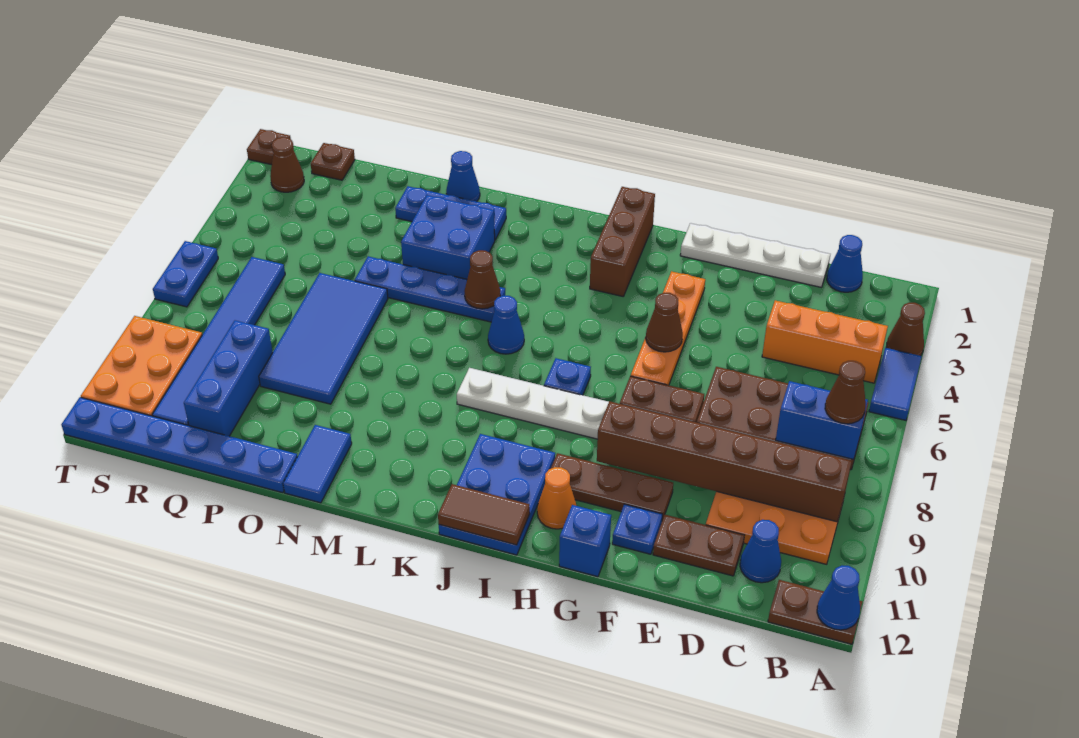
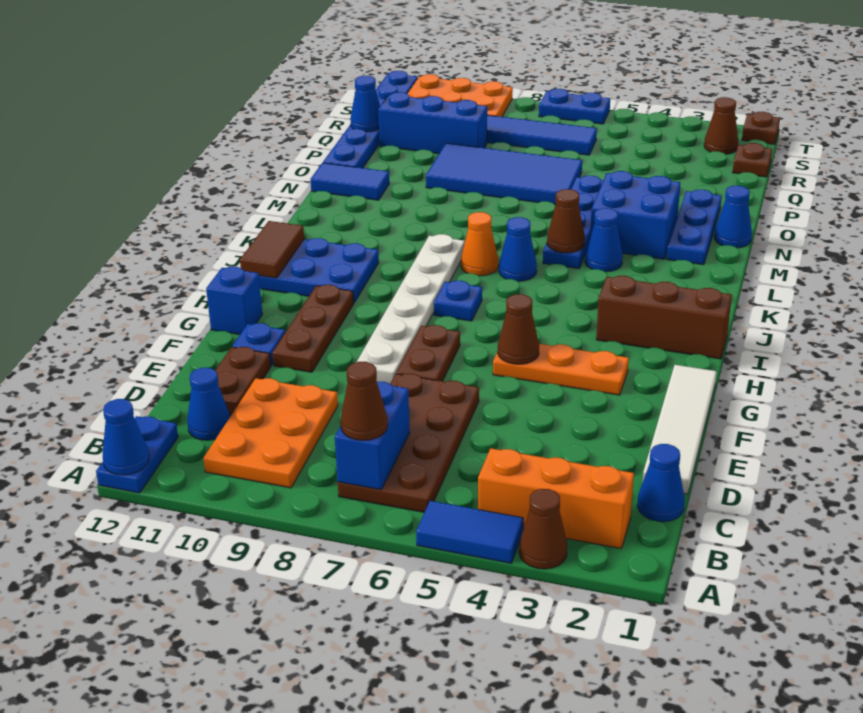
brown 1x2 plate [768,580,862,644] -> blue 1x2 plate [96,416,178,493]
orange 1x3 brick [762,300,888,383] -> orange 1x3 brick turned to [478,448,634,548]
brown 1x6 brick [597,401,852,522] -> none
white 1x4 plate [680,223,830,287] -> white 1x4 tile [642,365,717,494]
orange 1x4 plate [631,271,705,385] -> orange 1x3 plate [493,344,629,395]
orange 1x1 cone [537,467,576,529] -> orange 1x1 cone moved to [461,212,498,276]
none -> blue 1x1 cone [585,208,623,272]
none -> blue 1x1 cone [350,76,380,132]

